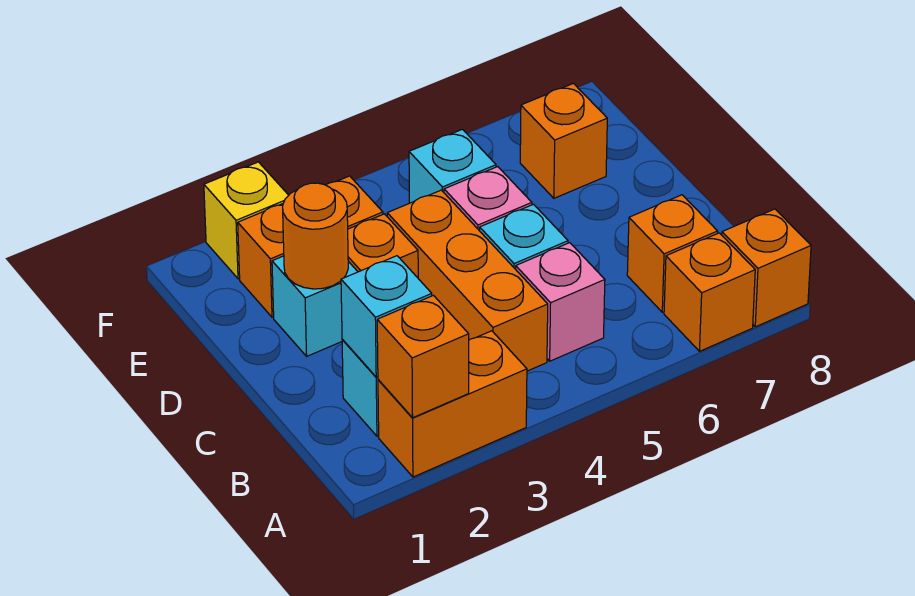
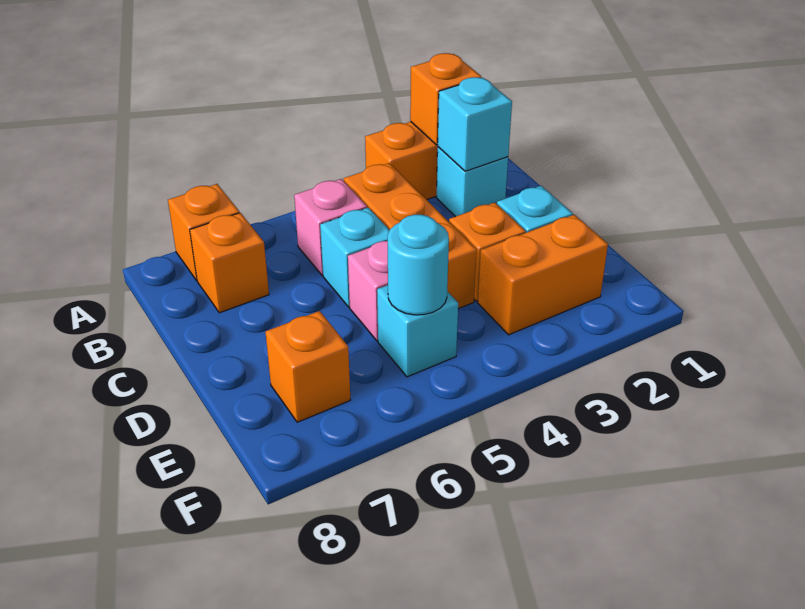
orange 1x1 brick [722,209,811,327] -> none
orange 1x1 round brick [283,183,348,289] -> none
none -> cyan 1x1 round brick [388,215,449,315]
yellow 1x1 brick [204,162,289,279] -> none

